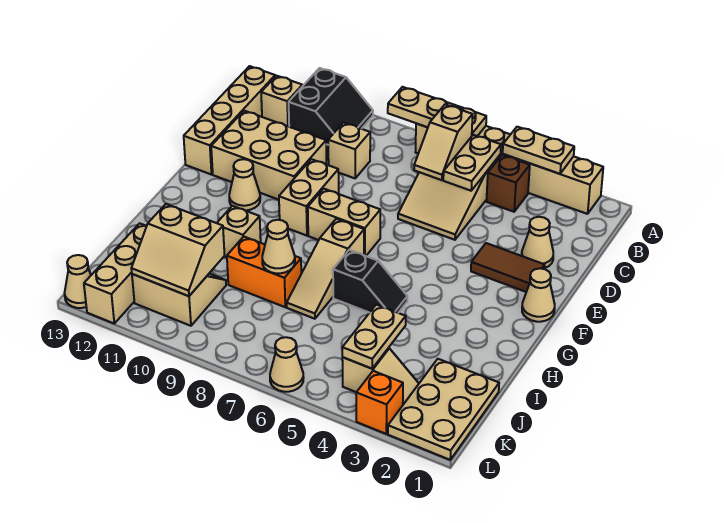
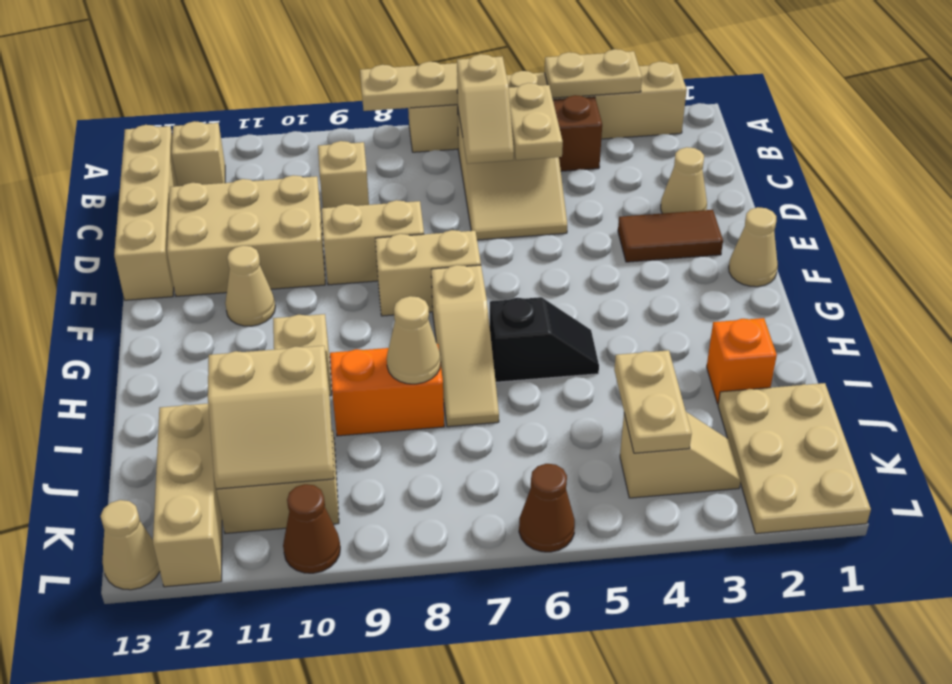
black 2x2 slope [289,68,373,145] -> none
tan 1x2 brick [279,159,339,236] -> tan 1x2 brick turned to [322,200,424,285]
orange 1x1 brick [356,371,403,434] -> orange 1x1 brick moved to [707,318,777,404]
tan 1x1 cone [270,337,304,392] -> brown 1x1 cone [519,464,575,552]
none -> brown 1x1 cone [283,484,340,573]

